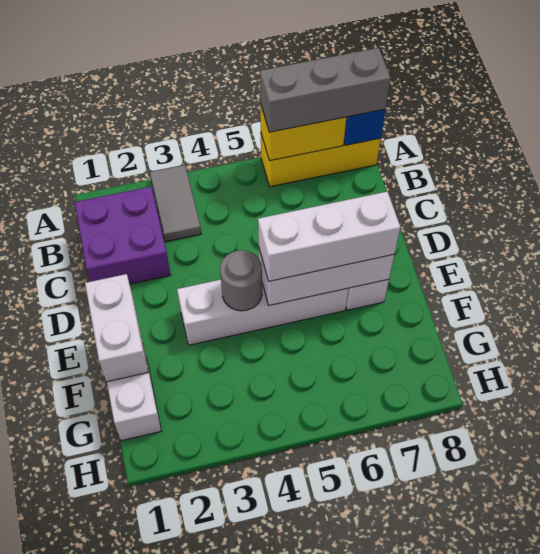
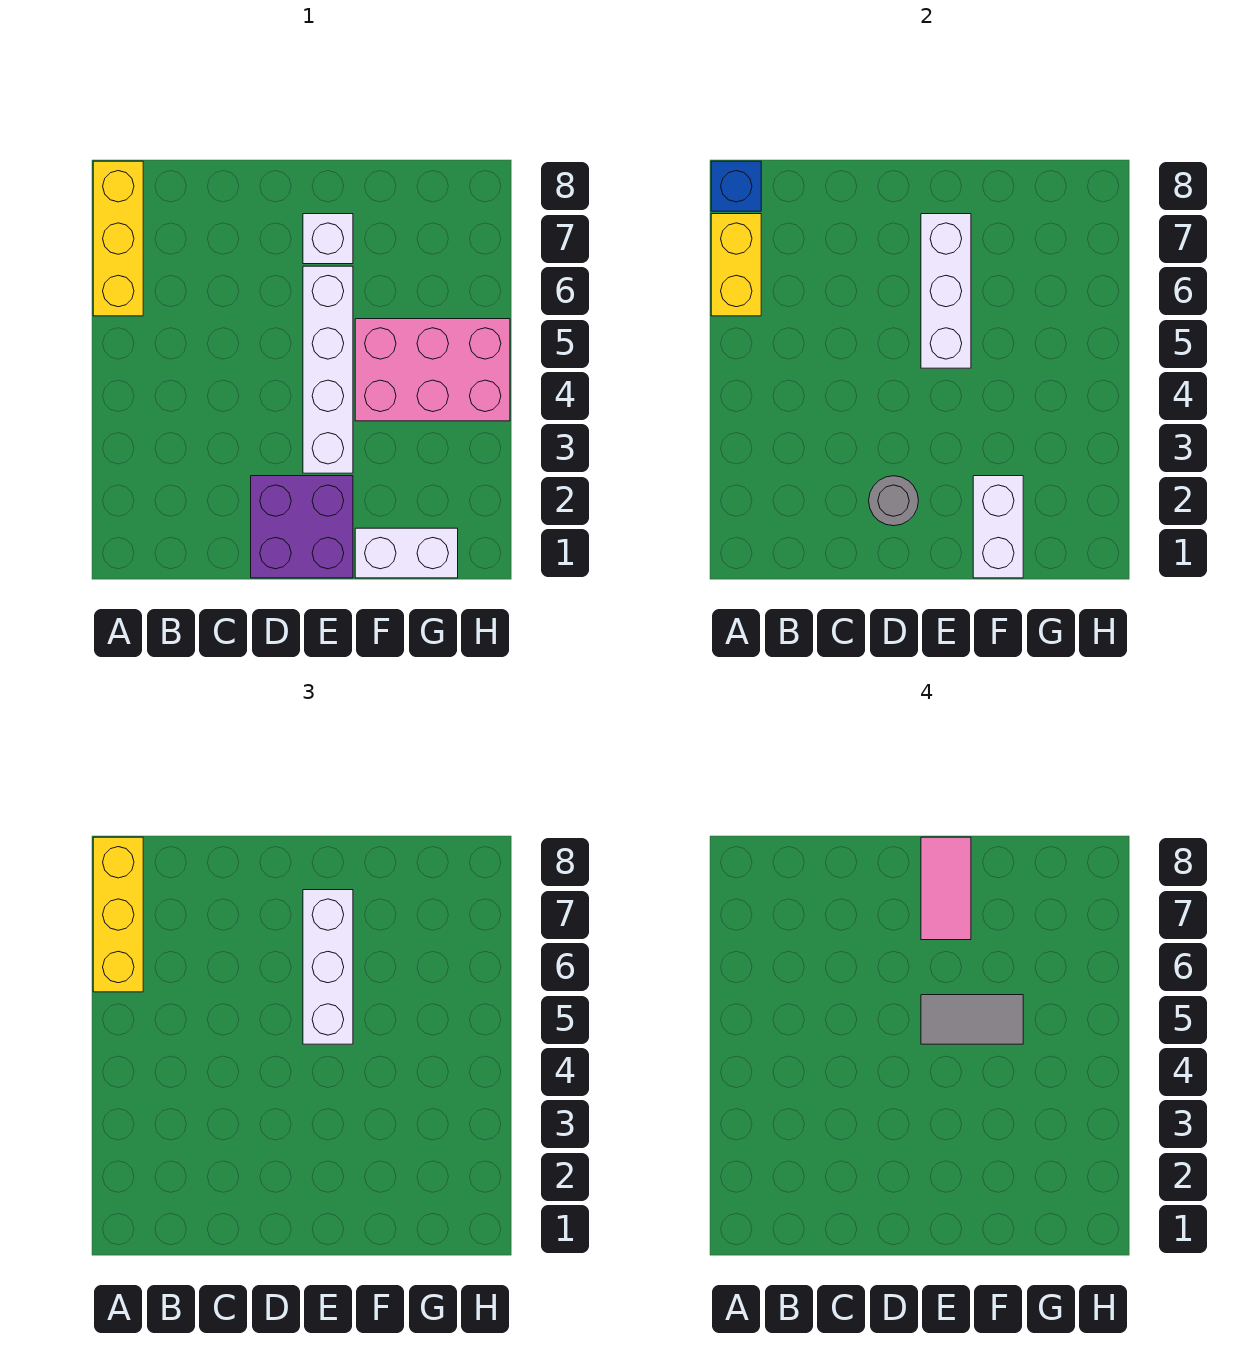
grey 1x2 tile [150,165,201,242] -> grey 1x2 tile moved to [921,995,1023,1044]
grey 1x3 brick [260,48,391,132] -> yellow 1x3 brick [93,837,143,992]
purple 2x2 brick [74,187,171,284] -> purple 2x2 brick moved to [251,476,353,578]
white 1x2 brick [85,274,148,382] -> white 1x2 brick turned to [973,476,1023,578]
grey 1x1 round brick [220,250,262,311] -> grey 1x1 round brick moved to [869,476,918,526]
none -> pink 1x2 tile [921,837,971,940]
none -> pink 2x3 brick [355,319,510,421]

